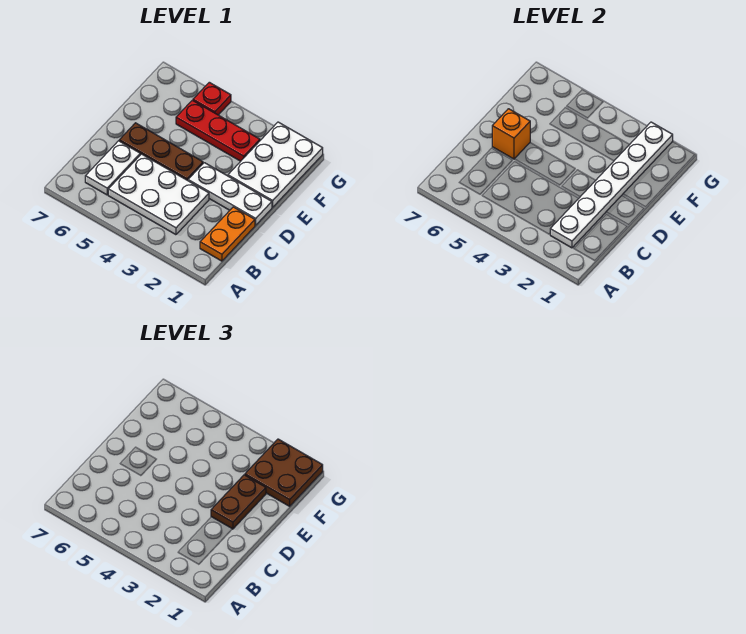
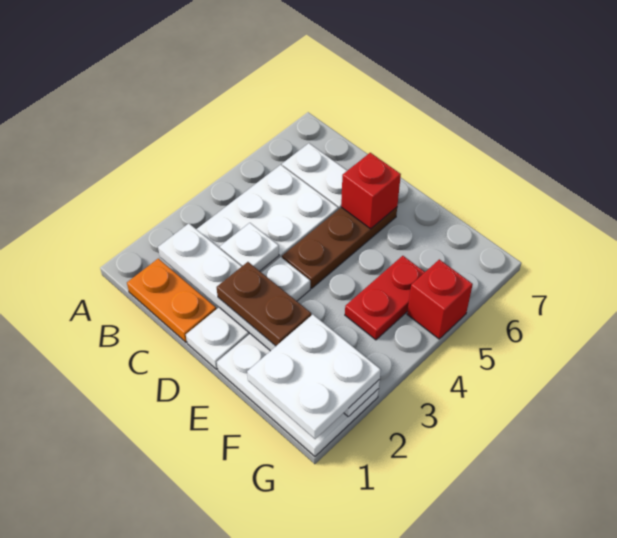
none -> white 1x1 plate [220,223,279,271]
orange 1x1 brick [492,109,530,159] -> red 1x1 brick [341,153,401,229]
brown 2x2 plate [245,439,323,506] -> white 2x2 plate [247,315,381,439]
red 1x3 plate [176,100,260,161] -> red 1x2 plate [345,256,425,340]
red 1x1 plate [193,82,231,115] -> red 1x1 brick [407,259,473,339]

